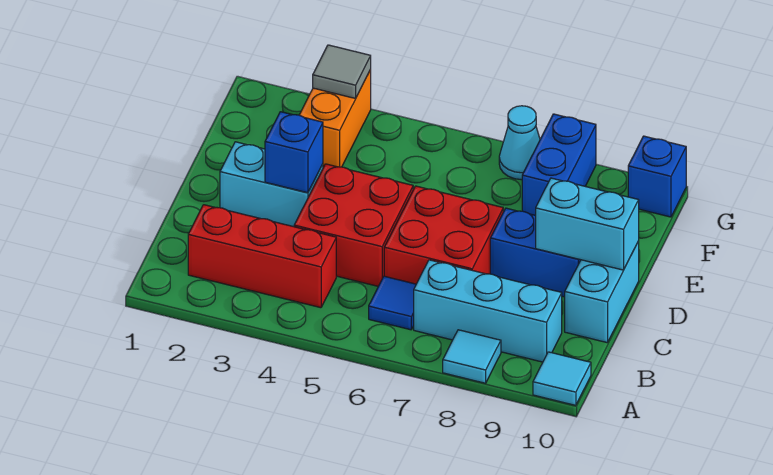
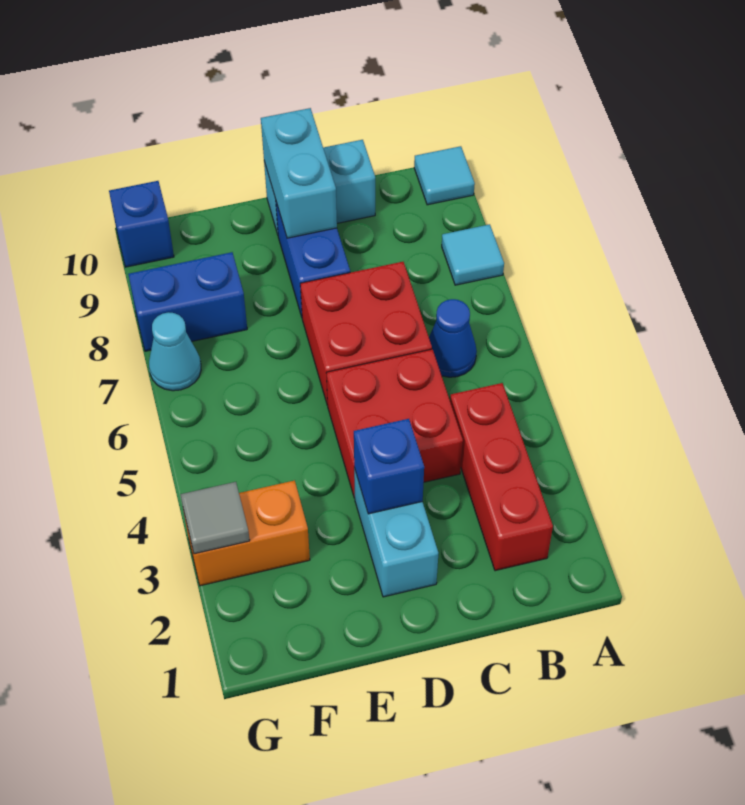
blue 1x1 tile [369,276,416,330] -> blue 1x1 cone [429,299,477,377]
cyan 1x3 brick [414,260,562,362] -> none

